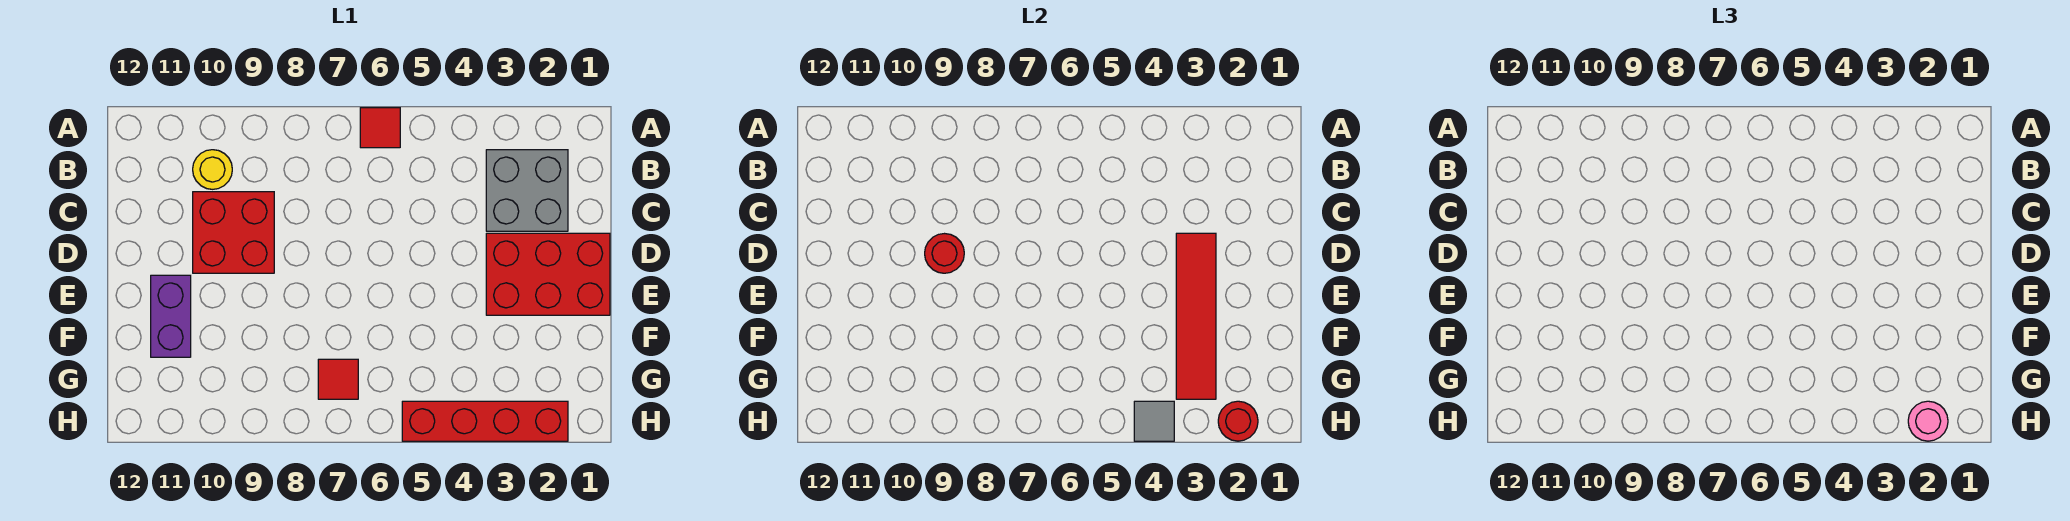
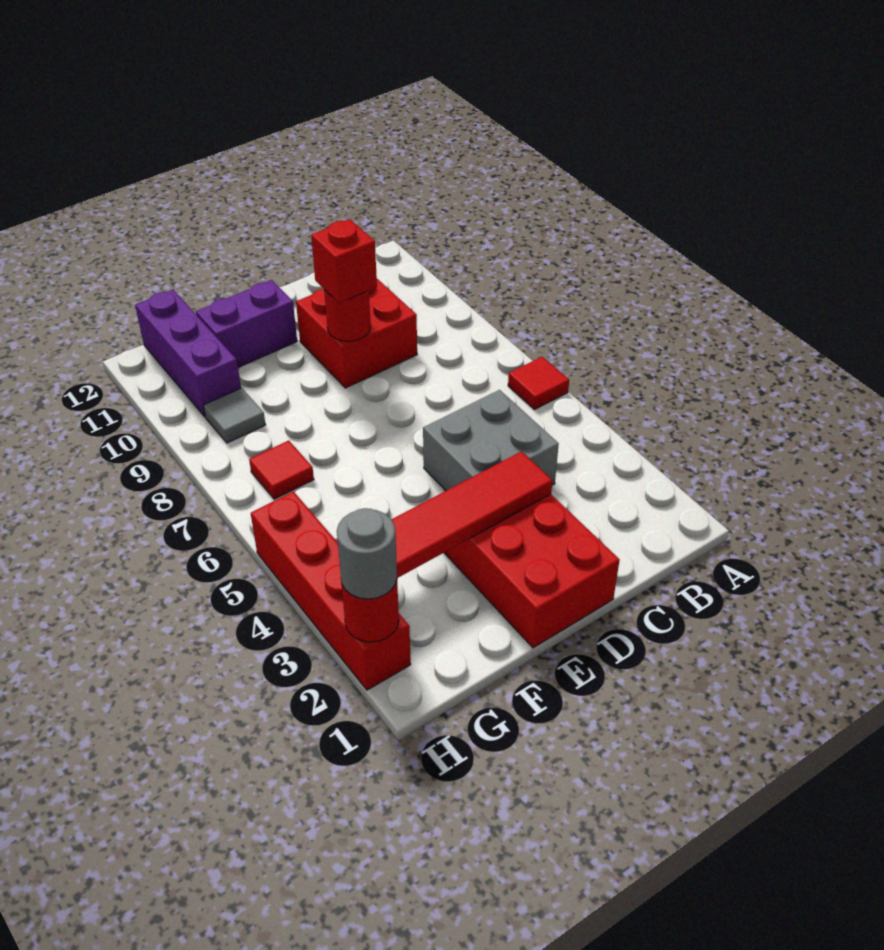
grey 2x2 brick [486,150,568,231] -> grey 2x2 brick moved to [423,390,559,491]
yellow 1x1 round brick [193,150,232,189] -> none
none -> red 1x1 brick [311,219,377,303]
none -> purple 1x3 brick [135,290,241,417]
pink 1x1 round brick [1908,401,1948,441] -> grey 1x1 round brick [337,508,397,599]
grey 1x1 tile [1134,401,1174,441] -> grey 1x1 tile moved to [203,388,265,443]

